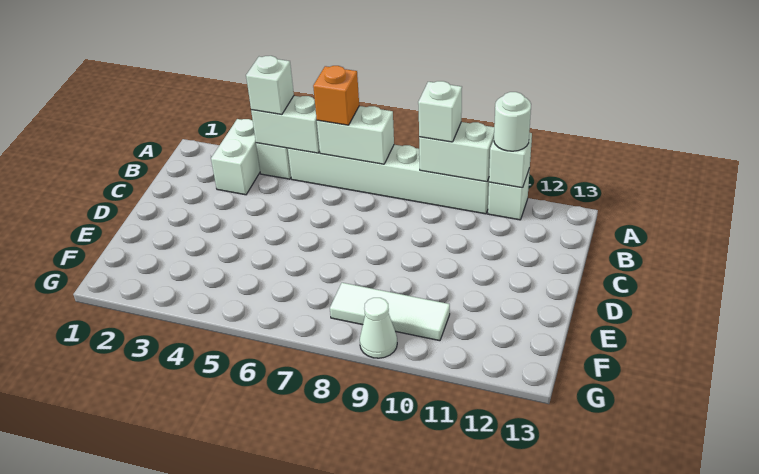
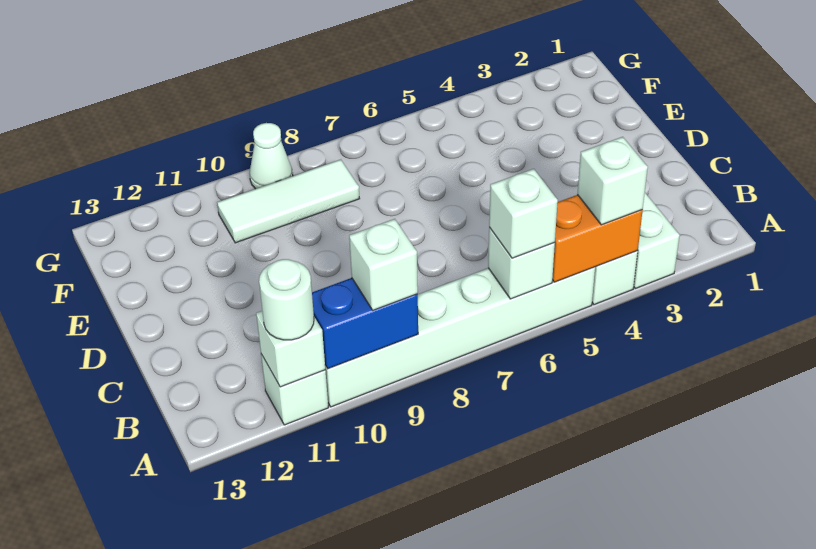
white 1x2 brick [251,96,320,153] -> orange 1x2 brick [552,195,643,282]
white 1x2 brick [317,106,394,164] -> white 1x1 brick [488,227,555,299]
orange 1x1 brick [313,66,359,125] -> white 1x1 brick [489,169,558,258]
white 1x2 brick [419,122,494,182] -> blue 1x2 brick [312,278,418,369]

